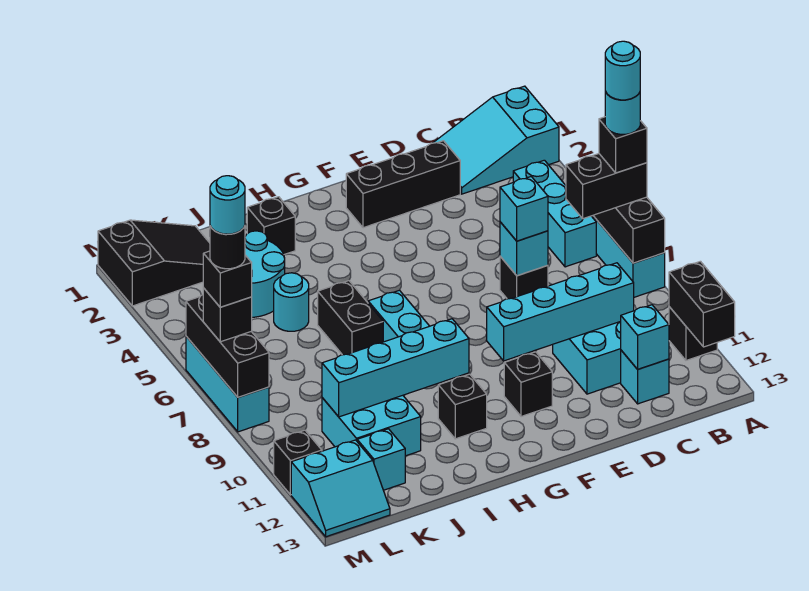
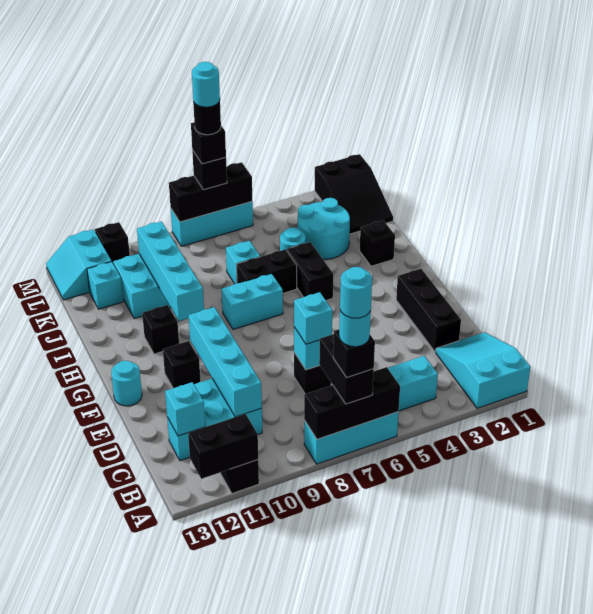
none -> cyan 1x1 round brick [111,361,142,406]
none -> black 1x2 brick [287,242,333,300]
none -> cyan 1x1 brick [226,241,260,284]

